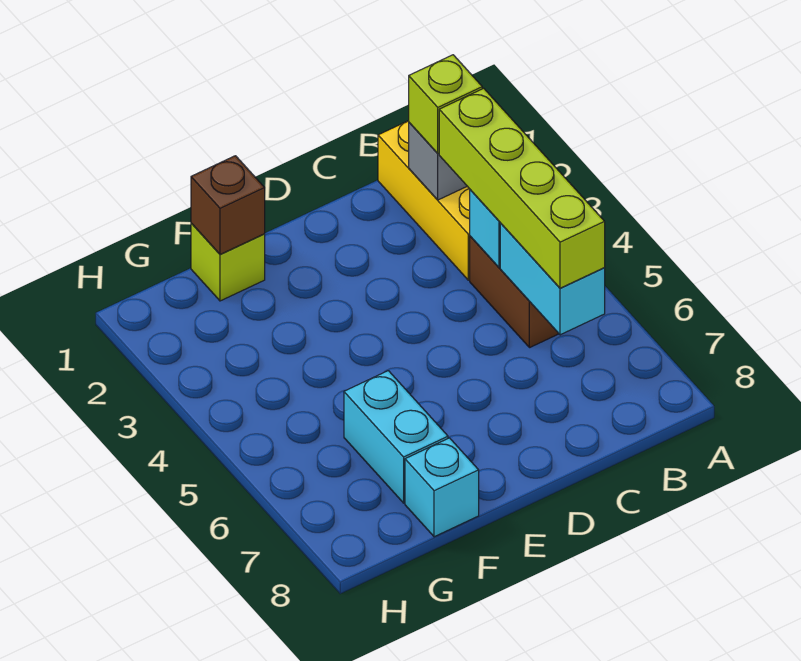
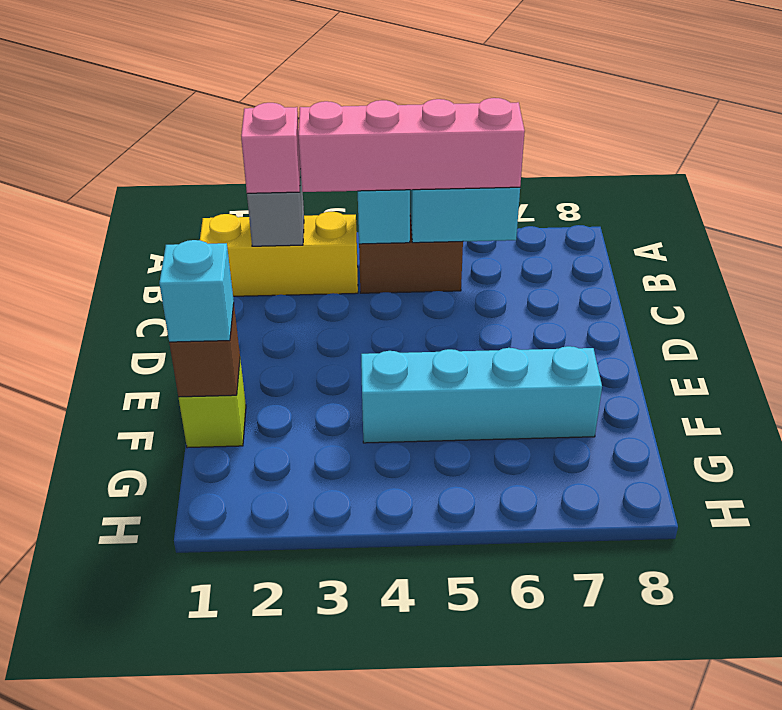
lime 1x1 brick [409,55,482,154] -> pink 1x1 brick [241,103,301,193]
lime 1x4 brick [439,88,605,288] -> pink 1x4 brick [299,98,525,192]
cyan 1x2 brick [344,371,448,503] -> cyan 1x4 brick [361,346,602,443]
cyan 1x1 brick [405,438,479,537] -> cyan 1x1 brick moved to [159,240,234,342]

